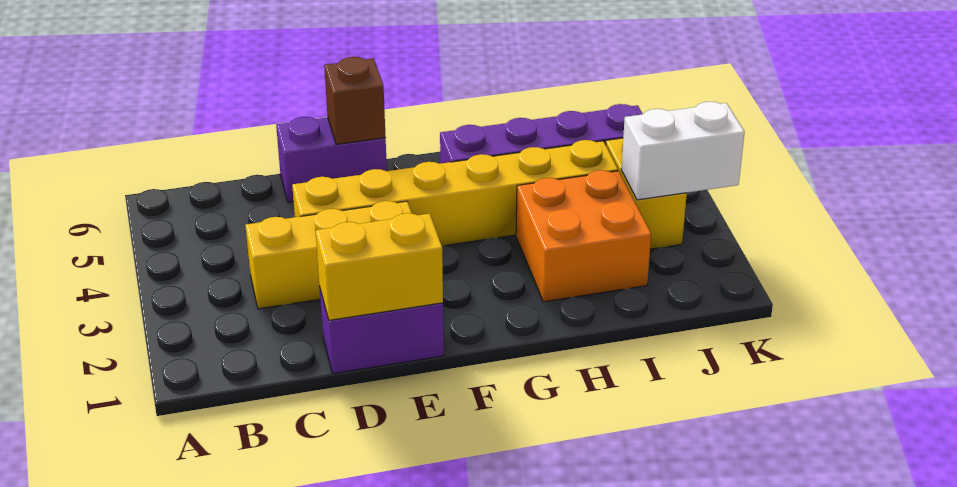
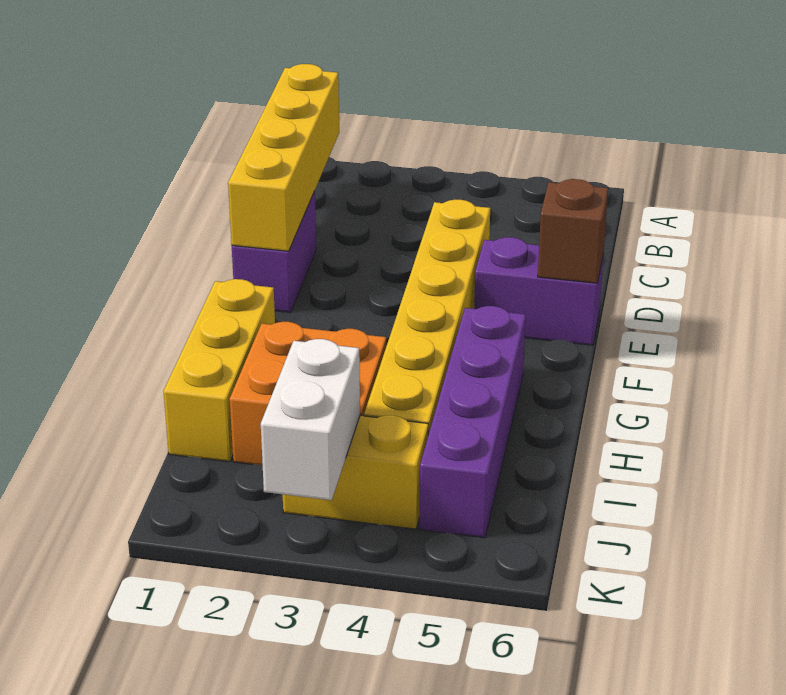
yellow 1x3 brick [245,201,412,309] -> yellow 1x3 brick moved to [164,279,275,462]
yellow 1x2 brick [315,213,443,320] -> yellow 1x4 brick [228,64,339,251]
purple 1x2 brick [276,117,387,203] -> purple 1x2 brick turned to [474,237,604,345]

